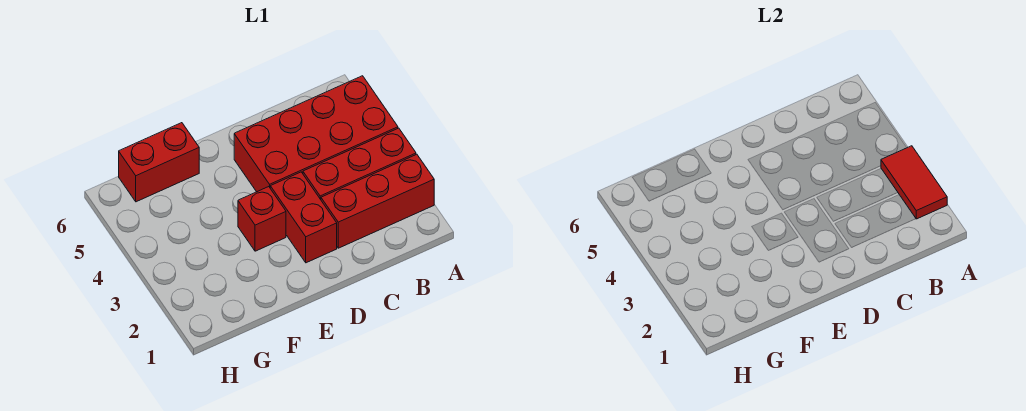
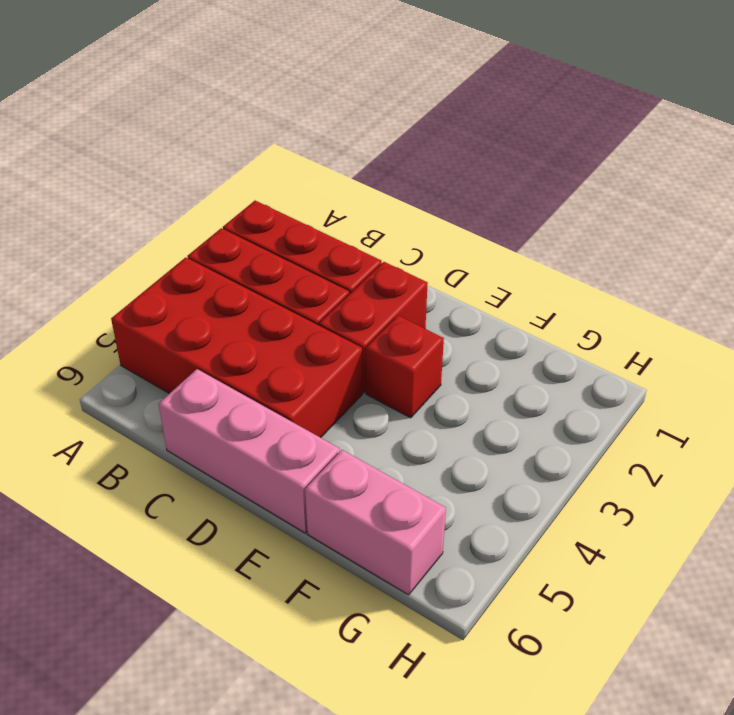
red 1x2 tile [881,146,947,219] -> none
none -> pink 1x3 brick [159,369,340,533]
red 1x2 brick [119,123,199,202] -> pink 1x2 brick [305,450,446,595]

